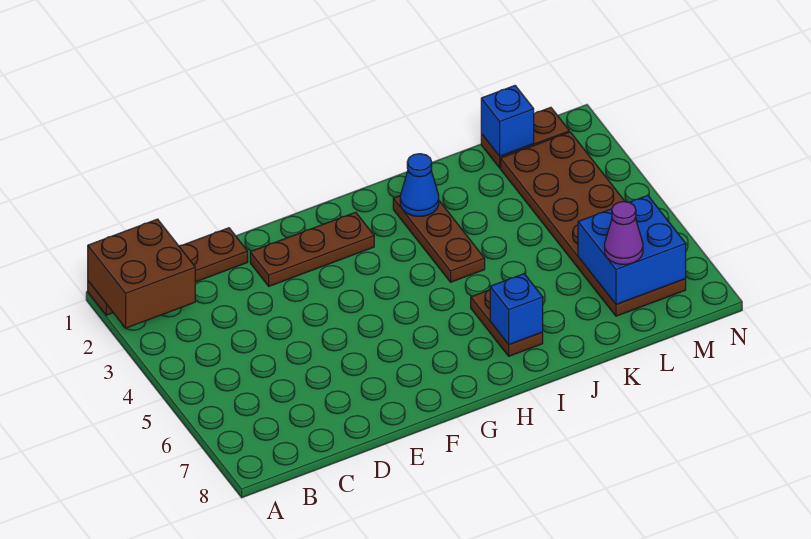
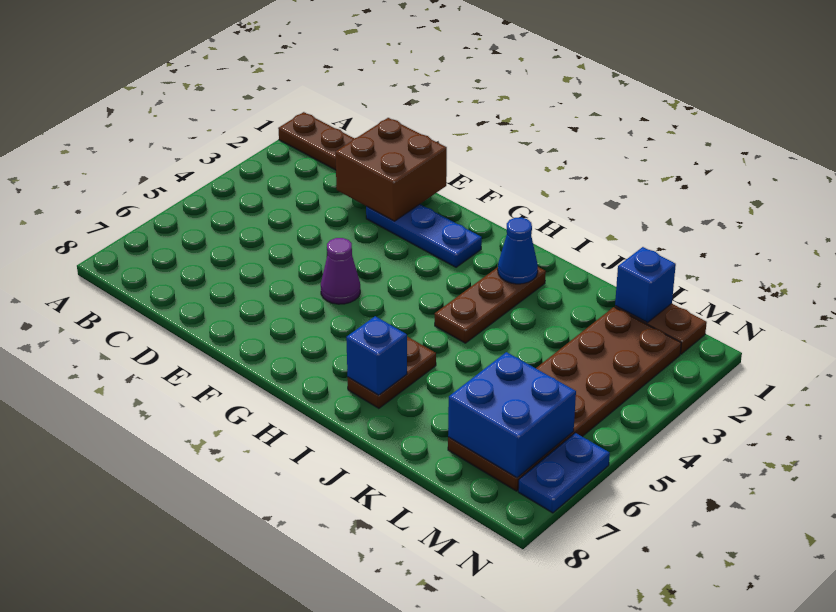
brown 2x2 brick [88,219,195,328] -> brown 2x2 brick moved to [335,118,447,221]
brown 1x3 plate [250,212,374,286] -> blue 1x3 plate [366,204,482,267]
purple 1x1 cone [605,202,643,264] -> purple 1x1 cone moved to [321,238,360,304]
none -> blue 1x2 plate [518,433,610,513]

